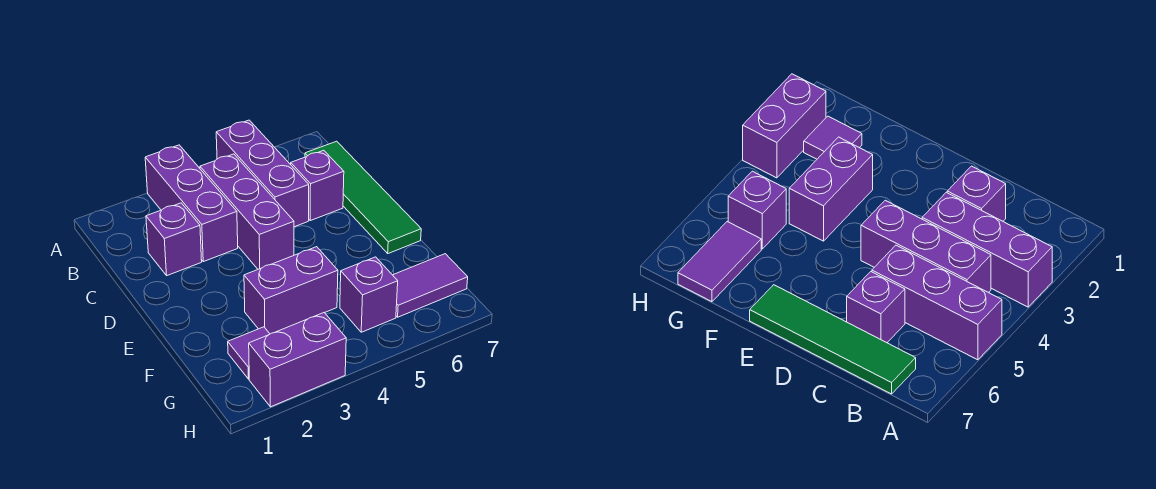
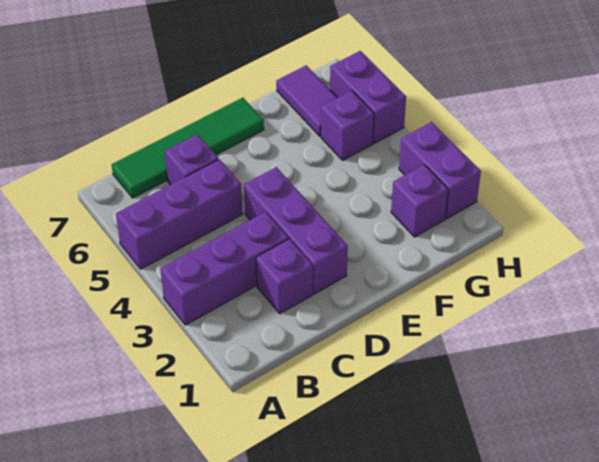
purple 1x3 brick [200,154,294,269] -> purple 1x3 brick turned to [244,167,348,294]
purple 1x2 brick [244,247,338,334] -> purple 1x2 brick moved to [330,51,406,143]
purple 1x1 tile [228,327,270,379] -> purple 1x1 brick [391,165,448,237]

